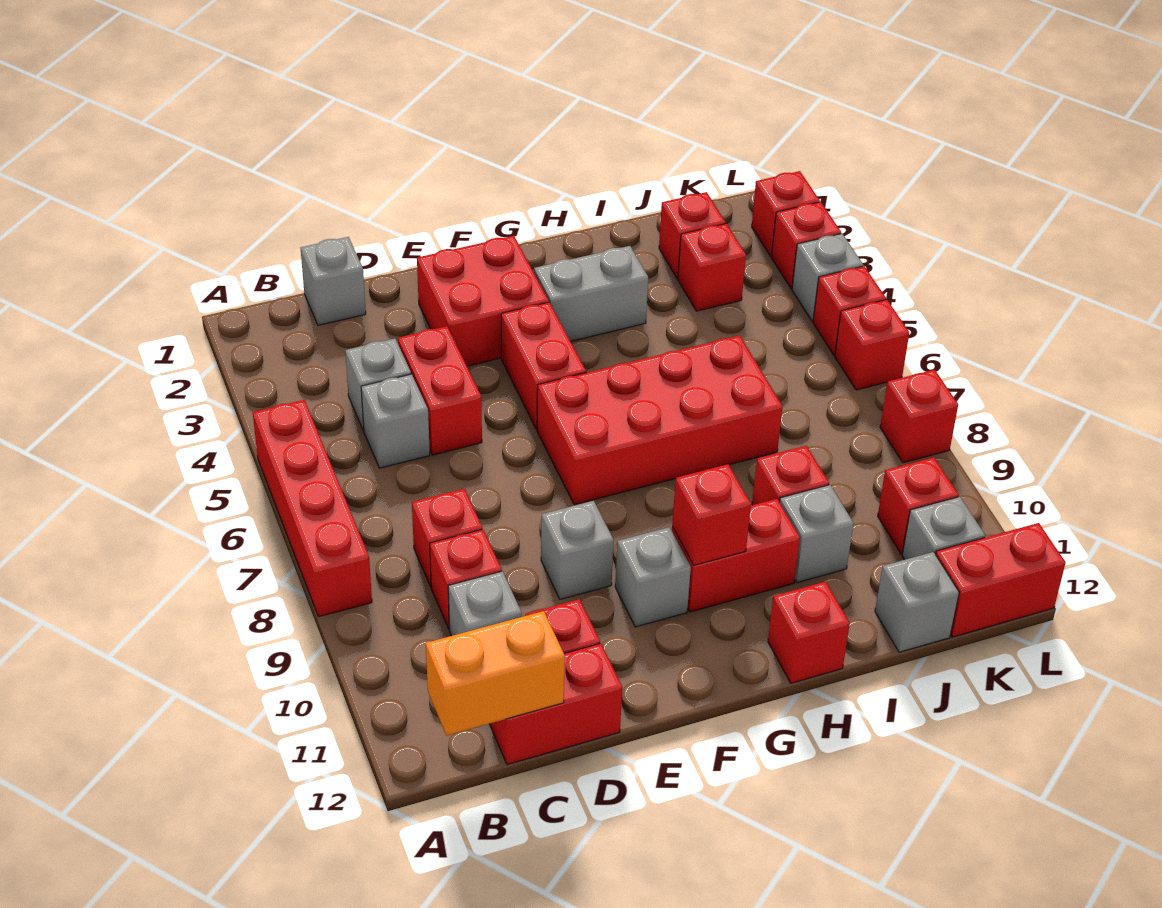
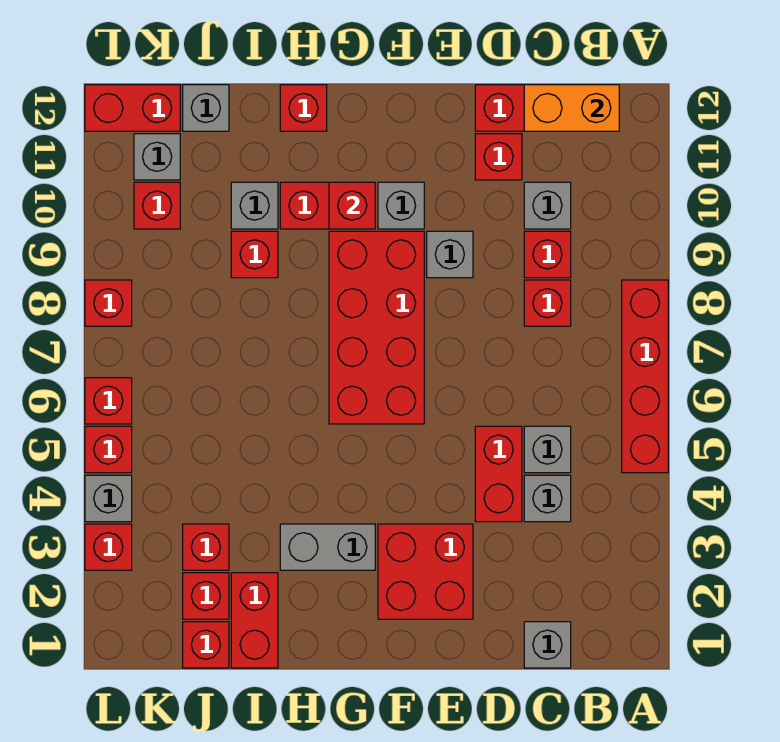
red 1x2 brick [501,302,586,429] -> red 1x2 brick moved to [231,573,278,668]
red 2x4 brick [537,335,783,505] -> red 2x4 brick turned to [329,231,424,424]
red 1x1 brick [752,171,820,256] -> red 1x1 brick moved to [183,622,229,668]

